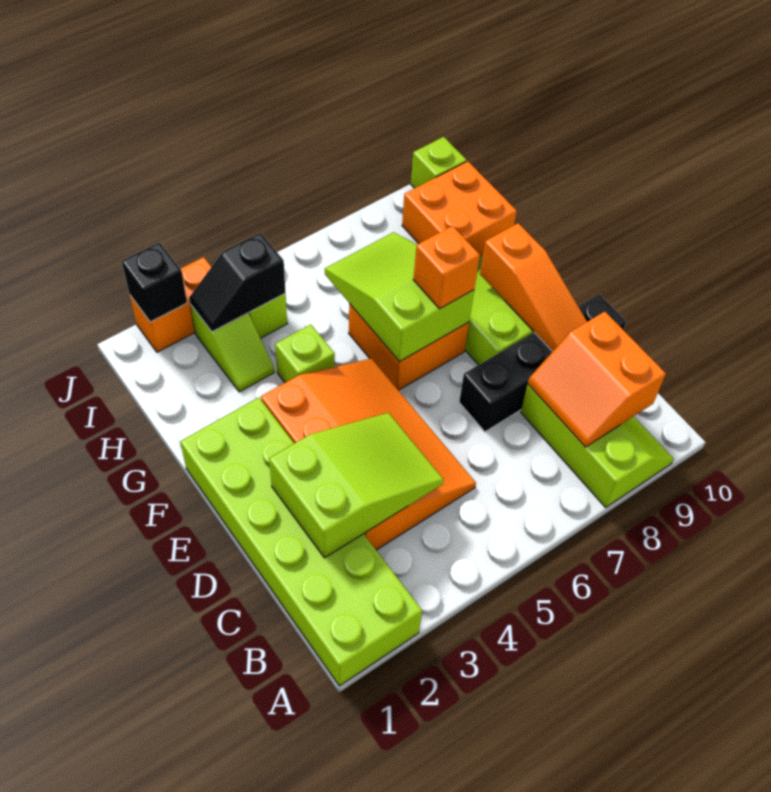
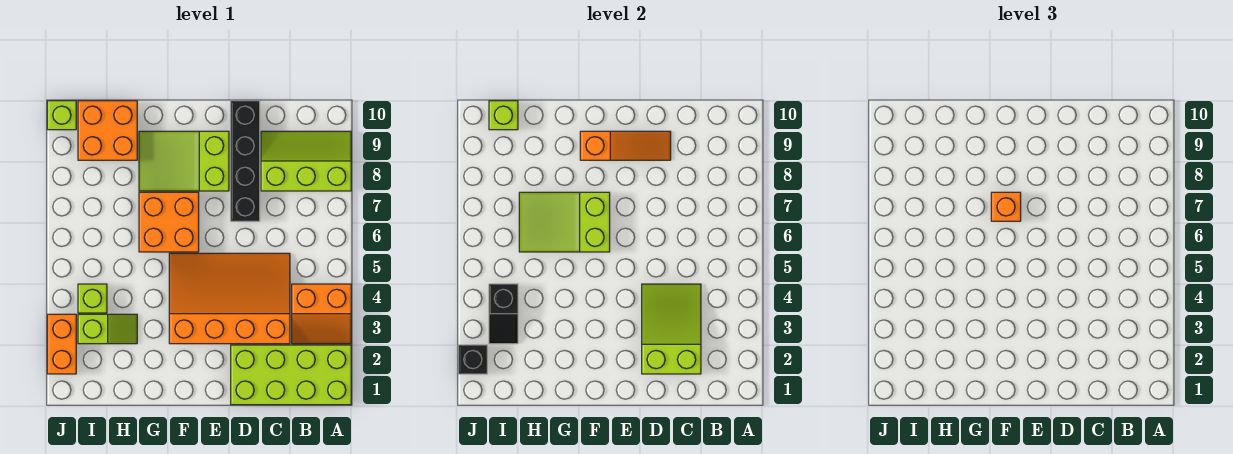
lime 2x6 brick [180,398,422,686] -> lime 2x4 brick [231,345,351,405]
orange 2x2 slope [528,312,666,447] -> orange 2x2 slope moved to [292,284,351,344]
lime 1x1 brick [275,324,335,383] -> lime 1x1 brick moved to [489,101,518,130]

